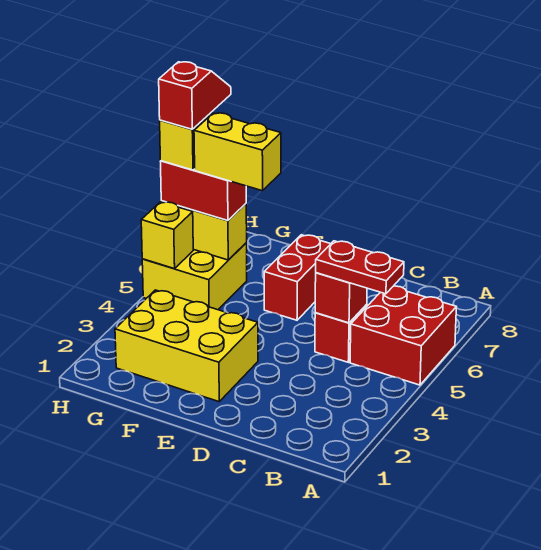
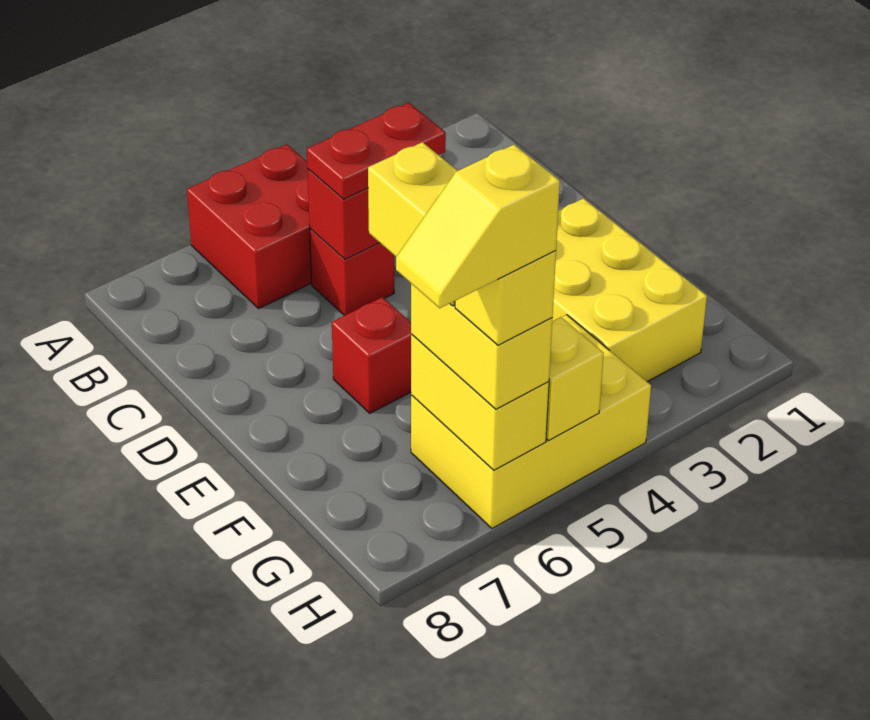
red 1x2 plate [316,241,404,294] -> red 1x2 plate turned to [307,103,446,199]
red 1x2 brick [264,235,330,320] -> red 1x1 brick [332,297,411,413]
yellow 2x2 brick [142,243,247,310] -> yellow 2x3 brick [411,315,651,528]
red 1x2 brick [160,161,246,220] -> yellow 1x2 brick [411,284,552,409]
red 1x2 slope [159,62,231,129] -> yellow 1x2 slope [396,145,560,308]

